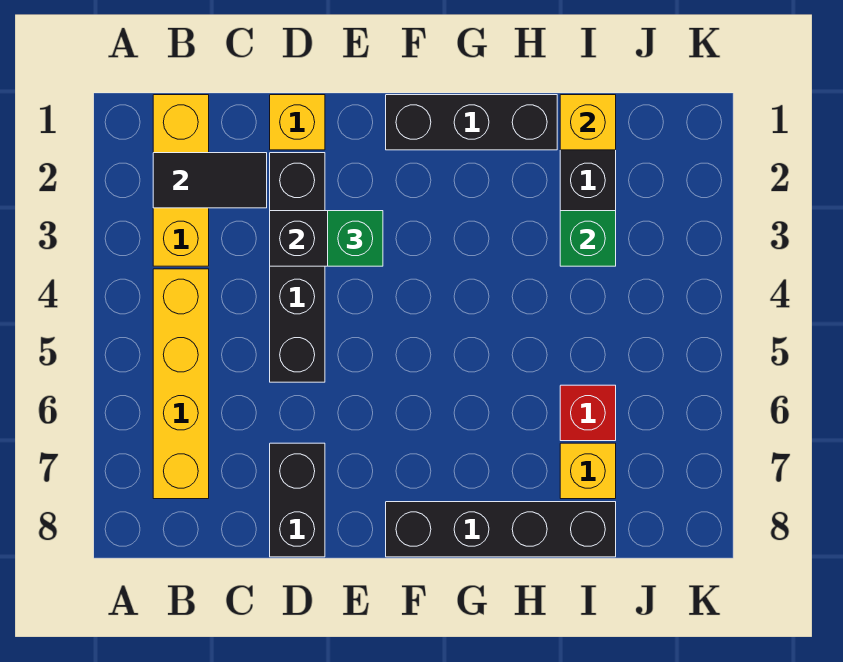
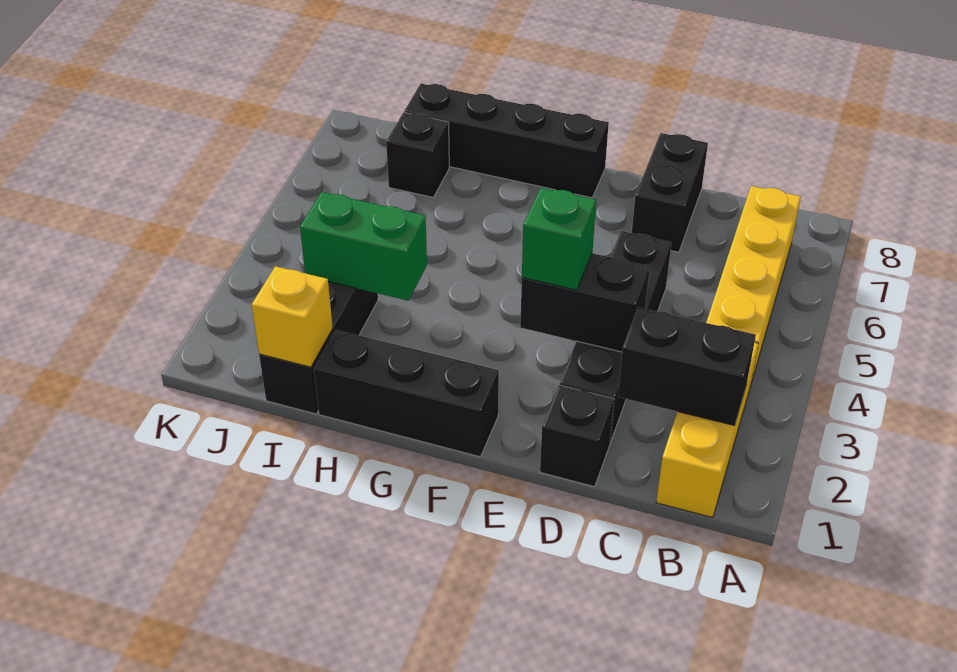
black 1x2 tile [153,153,267,208] -> black 1x2 brick [618,307,756,426]
yellow 1x1 brick [270,95,325,150] -> black 1x1 brick [540,385,614,487]
green 1x1 brick [560,211,616,266] -> green 1x2 brick [300,192,427,301]
red 1x1 brick [560,385,616,441] -> none
yellow 1x1 brick [560,443,616,499] -> black 1x1 brick [386,112,449,197]

